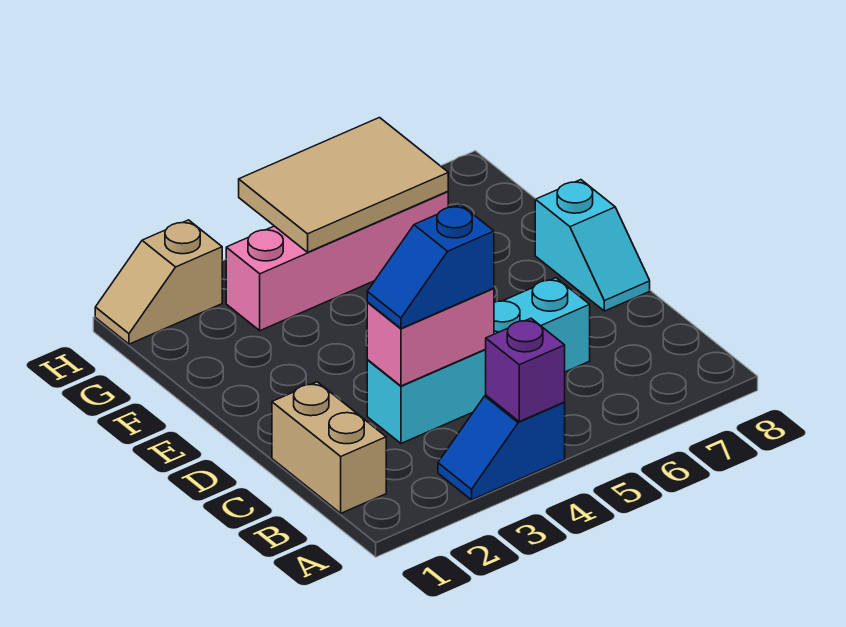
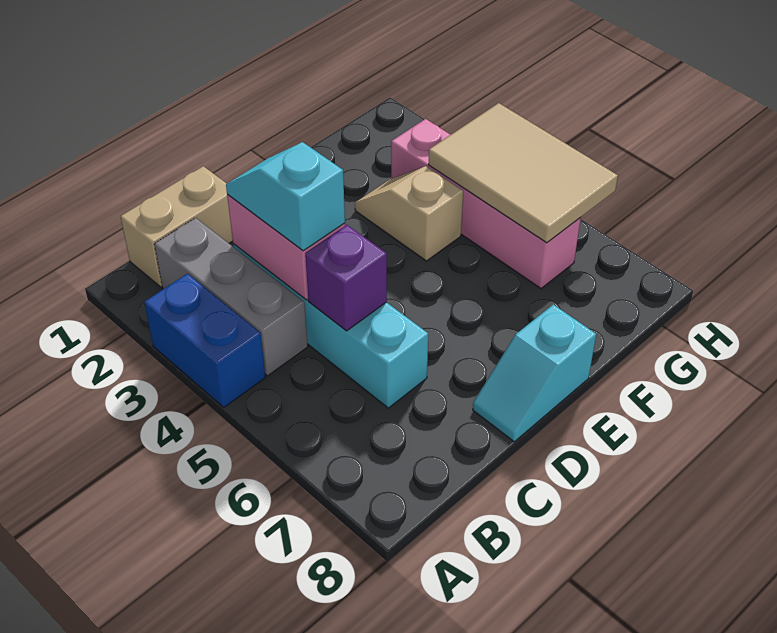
blue 1x2 slope [438,396,565,500] -> blue 1x2 brick [144,274,265,407]
purple 1x1 brick [486,318,565,422] -> purple 1x1 brick moved to [305,225,387,331]
none -> grey 1x3 brick [154,218,308,376]
blue 1x2 slope [367,204,494,328] -> cyan 1x2 slope [226,142,345,251]
tan 1x2 slope [95,220,222,344] -> tan 1x2 slope moved to [355,166,463,261]

